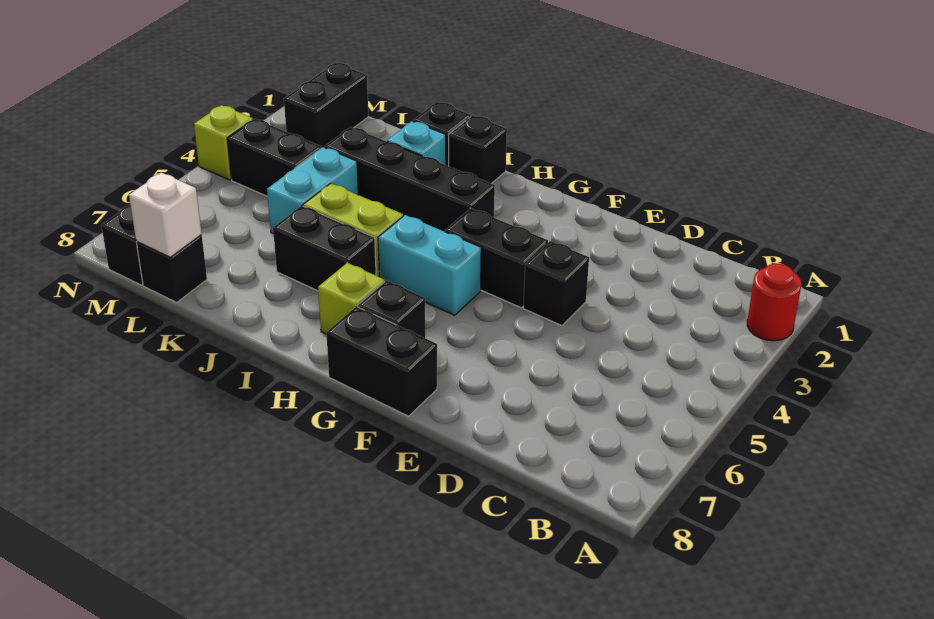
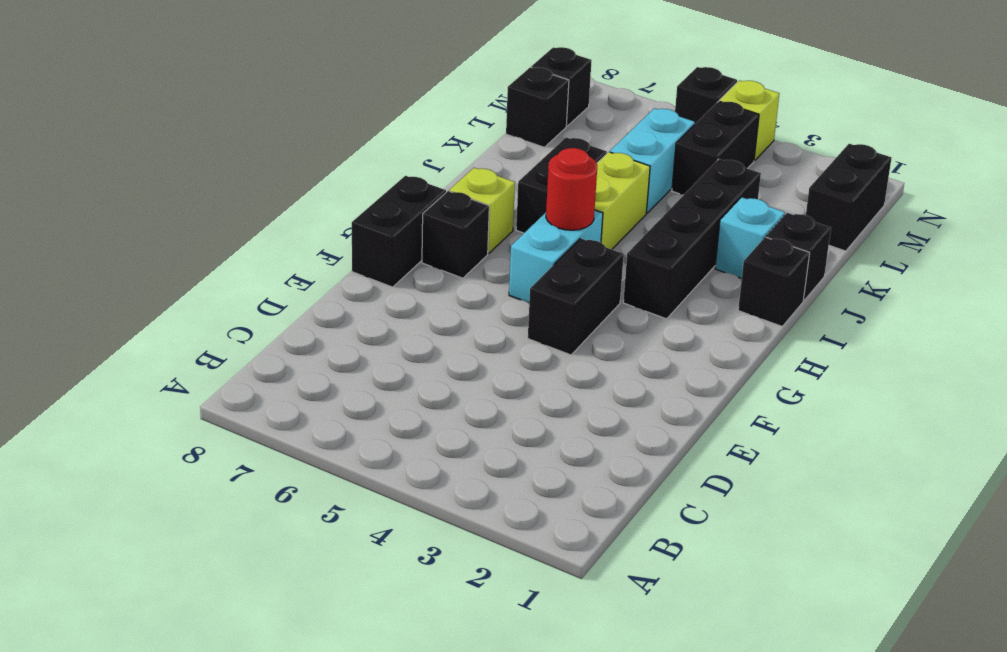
red 1x1 round brick [747,264,801,341] -> red 1x1 round brick moved to [546,148,597,230]
black 1x1 brick [523,241,589,326] -> black 1x1 brick moved to [675,67,737,124]
cyan 1x2 brick [267,147,358,233] -> cyan 1x2 brick turned to [610,108,695,213]
white 1x1 brick [129,173,202,257] -> none
black 1x2 brick [284,63,368,148] -> black 1x2 brick turned to [806,144,891,251]

